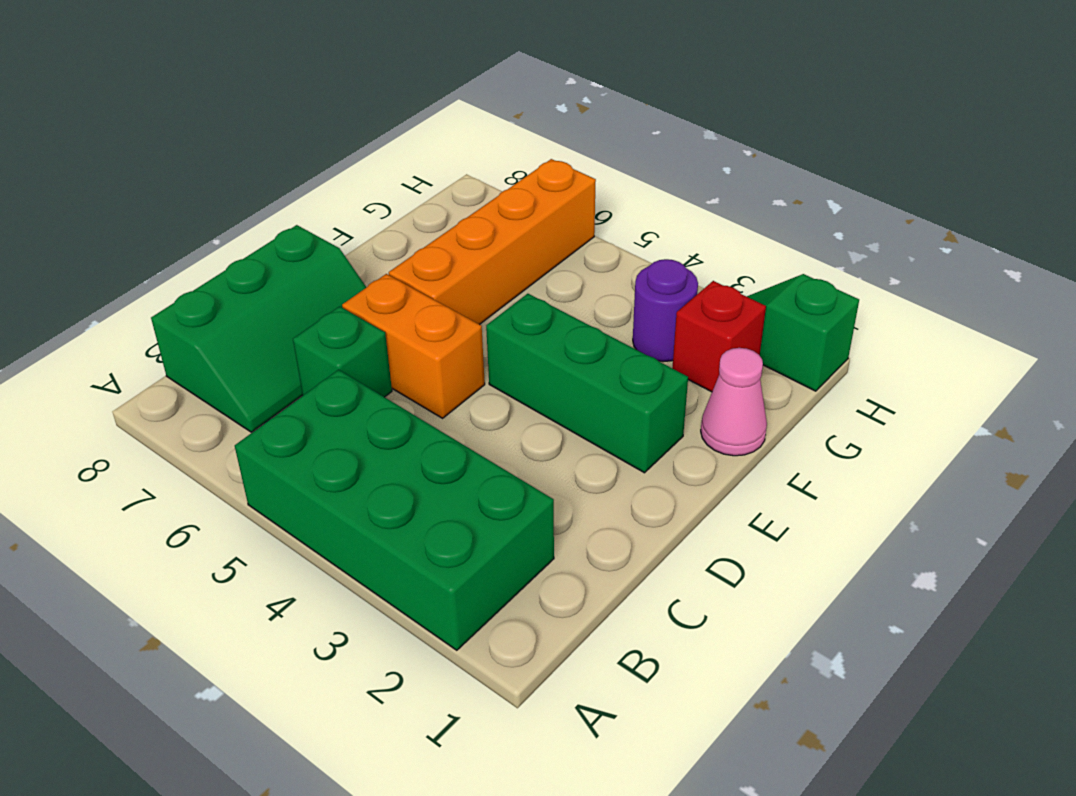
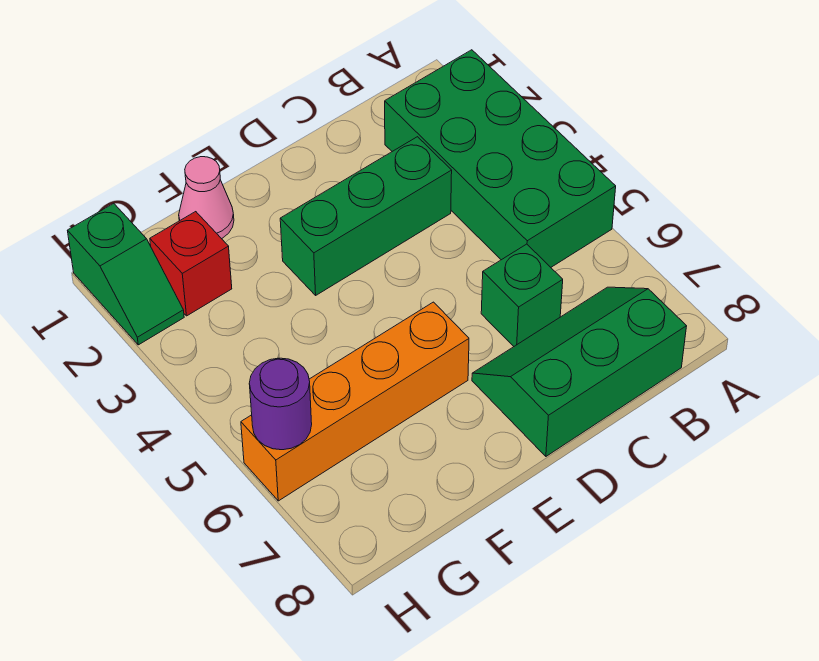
orange 1x2 brick [342,274,485,418] -> none
green 1x3 brick [486,294,688,473] -> green 1x3 brick turned to [280,137,452,295]
purple 1x1 round brick [633,259,698,362] -> purple 1x1 round brick moved to [249,358,312,450]

